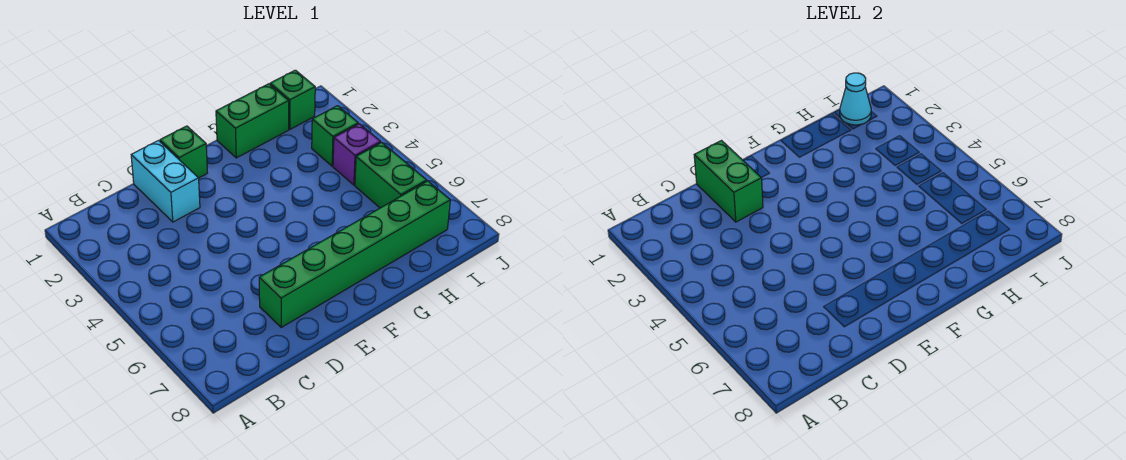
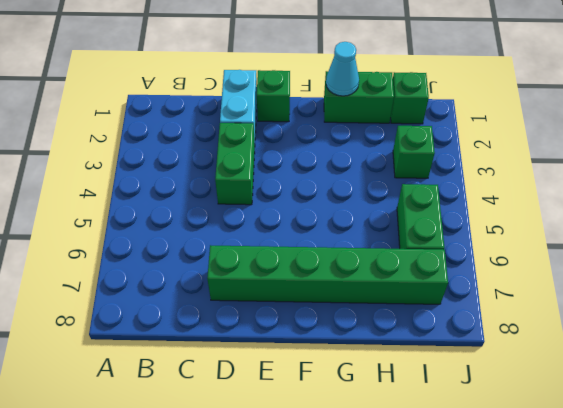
green 1x2 brick [694,141,763,222] -> green 1x2 brick moved to [215,123,255,205]
cyan 1x1 cone [840,73,871,125] -> cyan 1x1 cone moved to [326,42,359,96]
purple 1x1 brick [333,124,381,185] -> none

